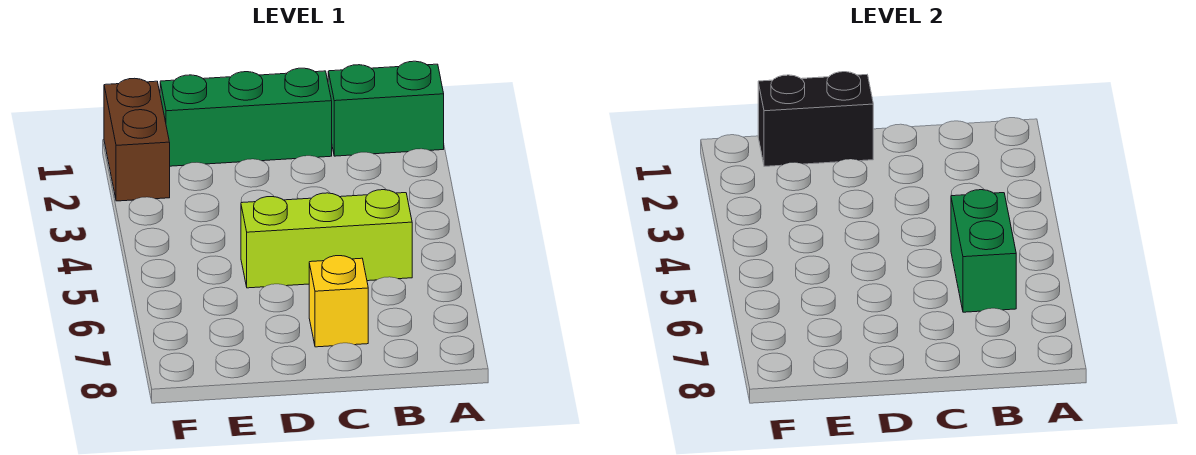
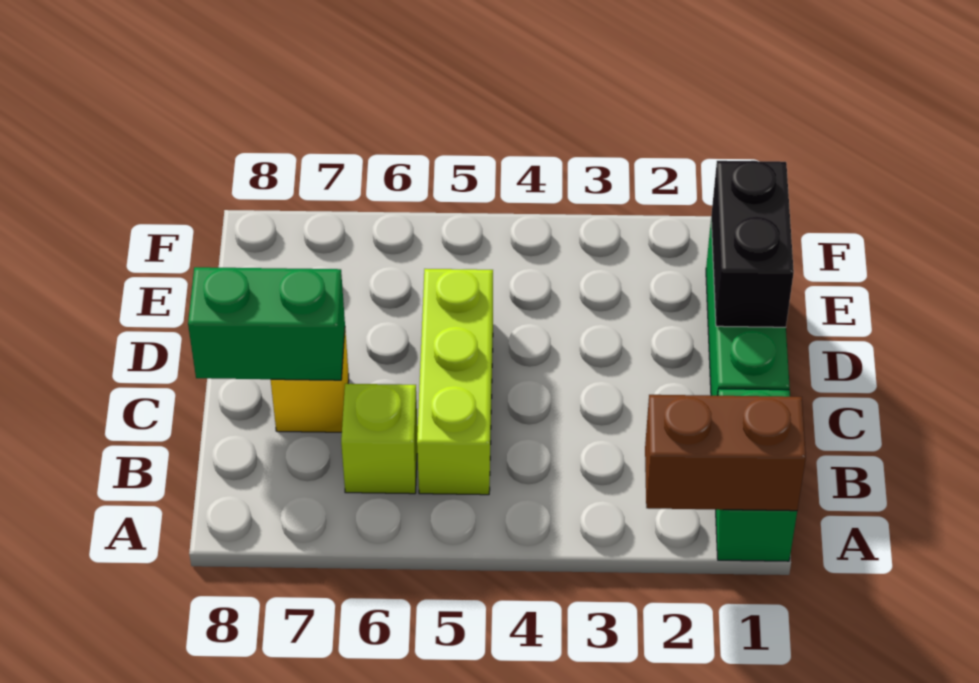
green 1x2 brick [951,190,1016,312] -> green 1x2 brick moved to [188,267,345,380]
none -> lime 1x1 brick [341,384,418,494]
brown 1x2 brick [104,78,170,201] -> brown 1x2 brick moved to [645,395,806,511]

